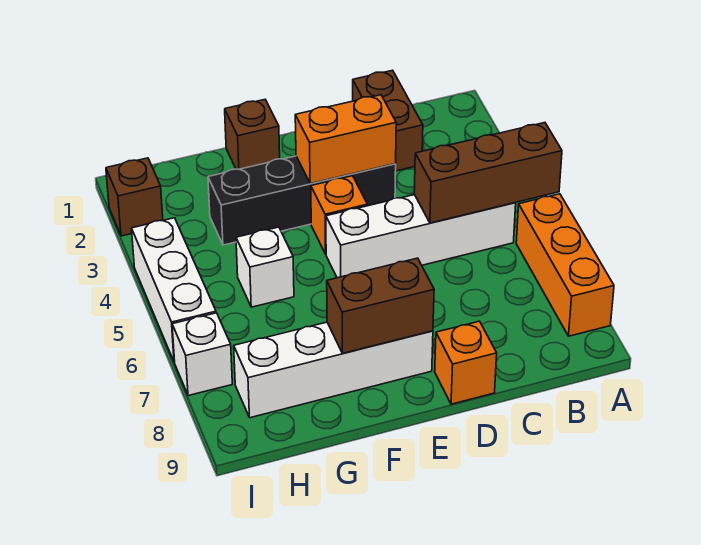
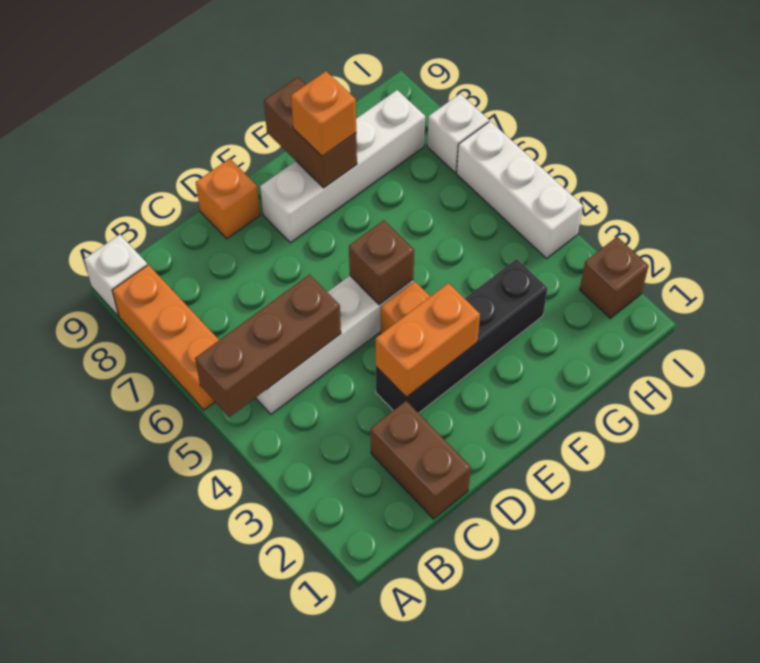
brown 1x2 brick [327,258,434,353] -> brown 1x2 brick turned to [264,77,357,188]
brown 1x1 brick [225,100,280,169] -> brown 1x1 brick moved to [349,220,414,305]
none -> orange 1x1 brick [291,71,356,156]
white 1x1 brick [236,227,294,307] -> white 1x1 brick moved to [84,235,147,316]

